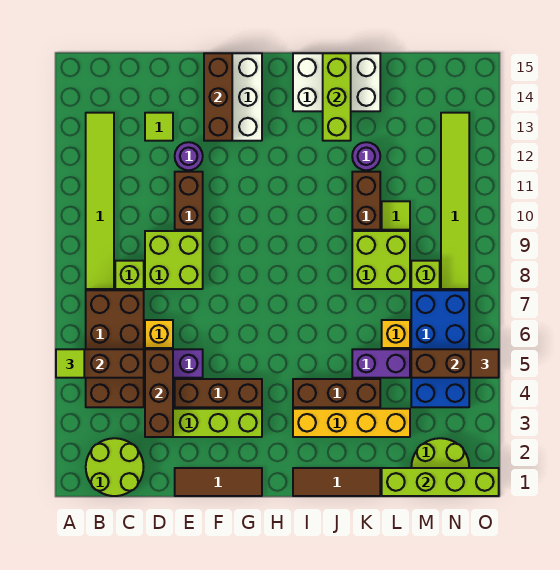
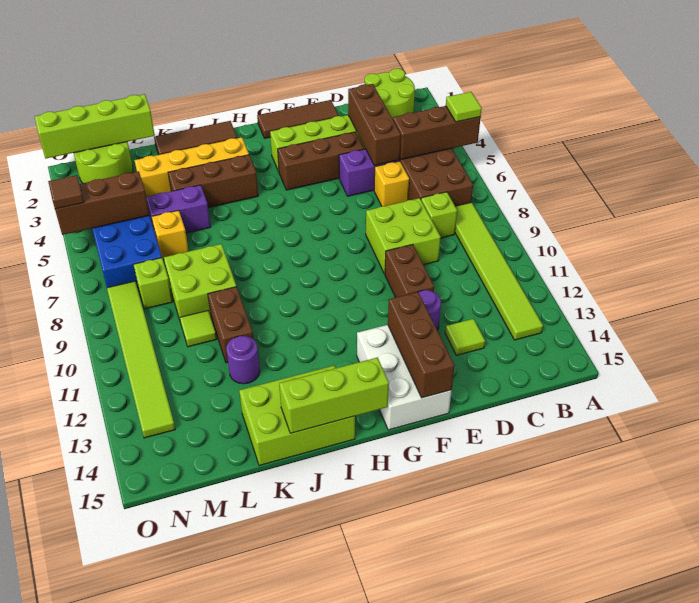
white 2x3 brick [293,53,380,111] -> lime 2x3 brick [239,366,355,466]
lime 1x3 brick [323,53,351,141] -> lime 1x3 brick turned to [279,357,389,433]

